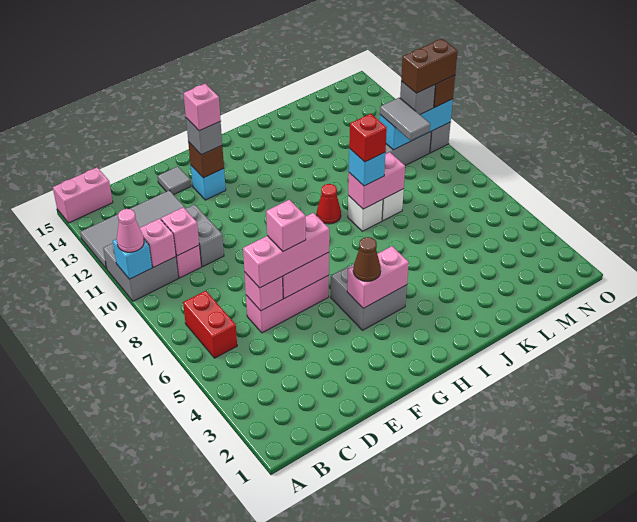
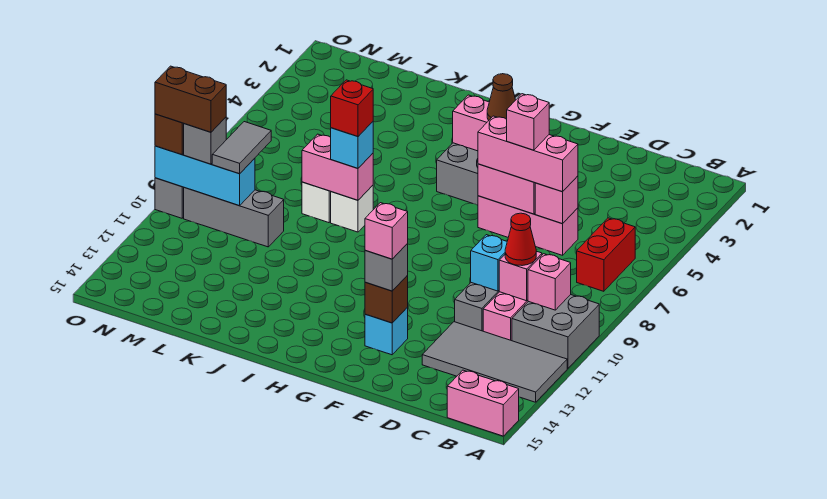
cyan 1x1 brick [113,239,152,279] -> cyan 1x1 brick moved to [471,235,507,291]
pink 1x1 cone [117,209,144,252] -> none
grey 1x1 tile [157,166,191,195] -> none
red 1x1 cone [317,184,341,224] -> red 1x1 cone moved to [505,213,536,266]

